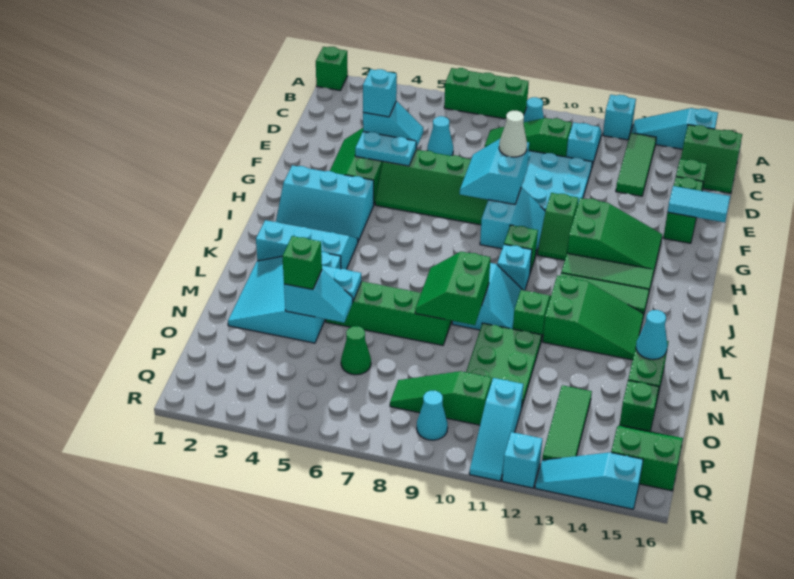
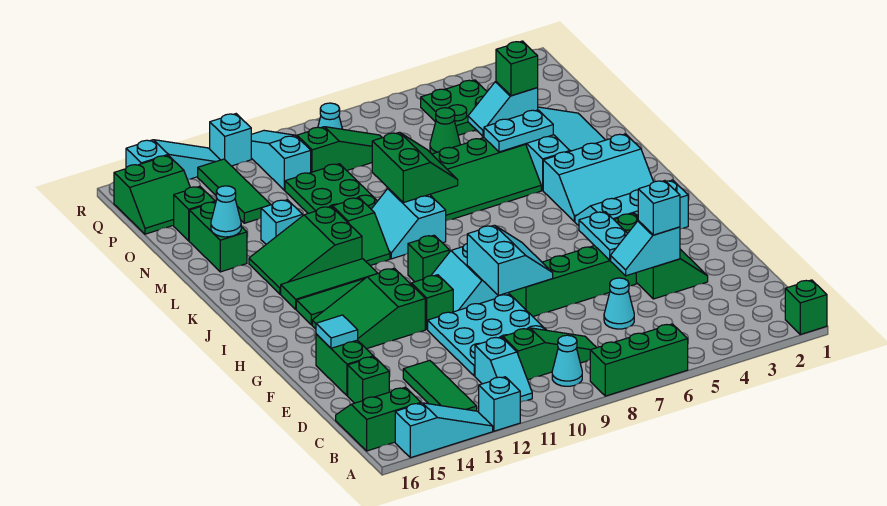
cyan 1x2 plate [355,132,416,166] -> cyan 1x2 plate turned to [579,212,628,260]
white 1x1 cone [499,111,527,157] -> none
cyan 1x2 tile [668,186,730,222] -> cyan 1x1 tile [316,315,358,348]
cyan 1x1 brick [497,244,532,290] -> cyan 1x1 brick moved to [261,200,303,244]
none -> green 2x2 plate [421,80,487,135]

